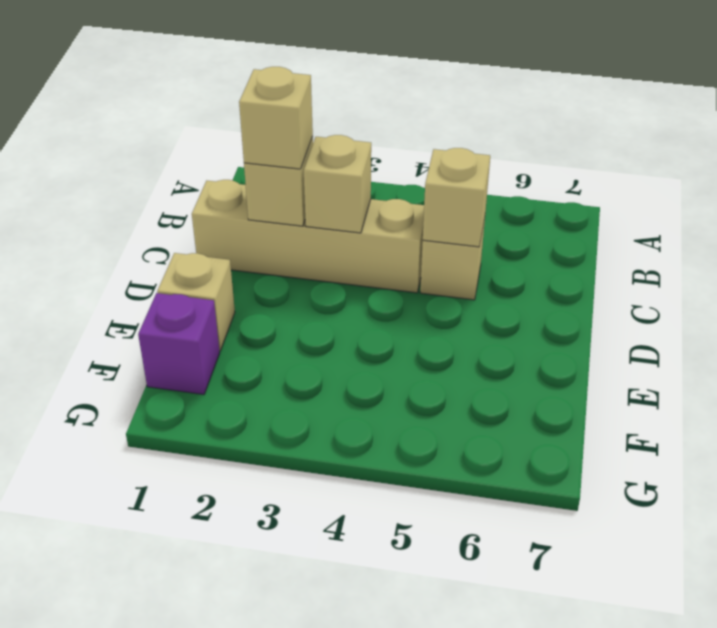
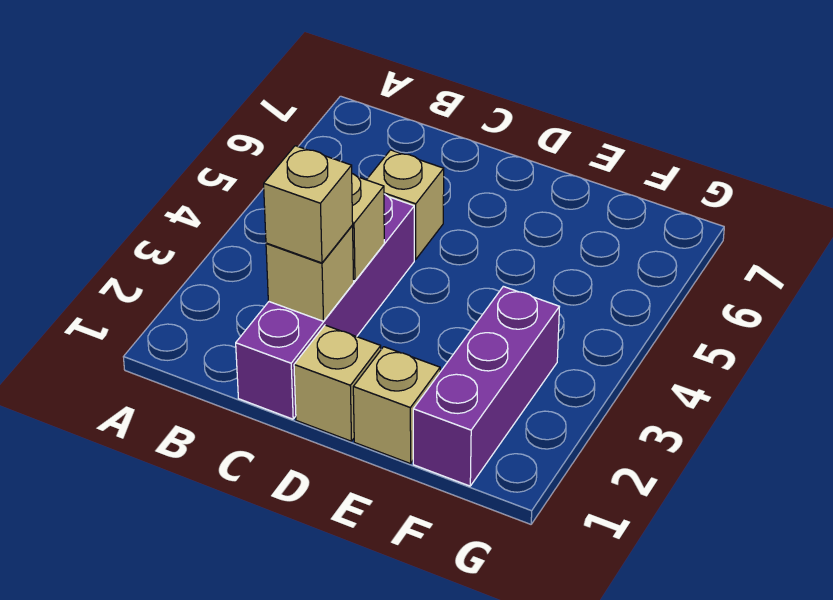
tan 1x4 brick [192,180,424,293] -> purple 1x4 brick [236,194,414,419]
tan 1x1 brick [423,148,490,247] -> tan 1x1 brick moved to [294,325,381,441]
purple 1x1 brick [138,293,220,395] -> purple 1x3 brick [413,286,559,486]

